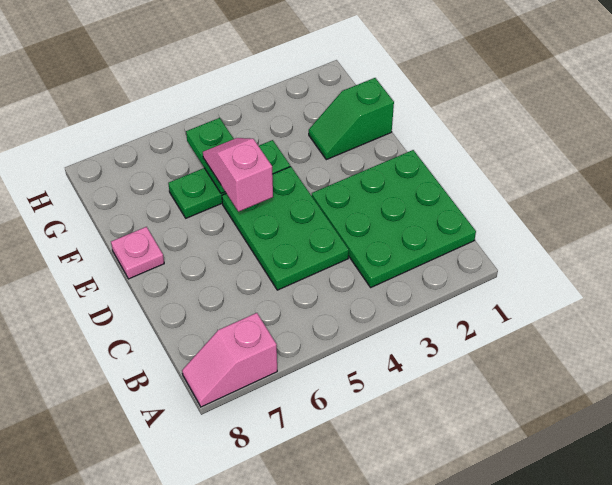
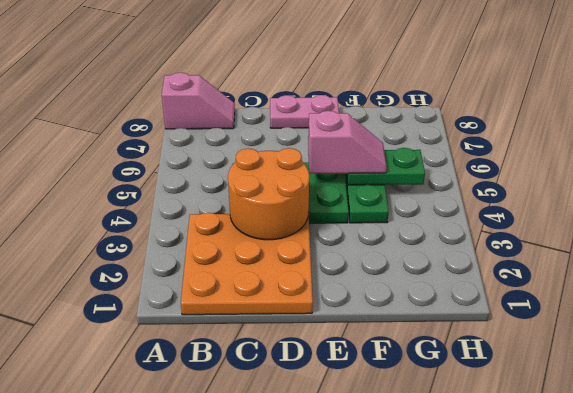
pink 1x2 slope [182,313,277,407] -> pink 1x2 slope turned to [162,73,235,129]
green 3x3 plate [312,150,476,287] -> orange 3x3 plate [181,213,313,315]
none -> orange 2x2 round brick [228,148,309,240]
pink 1x1 plate [111,227,164,279] -> pink 1x2 plate [270,95,339,128]
green 1x2 slope [309,78,394,160] -> none

